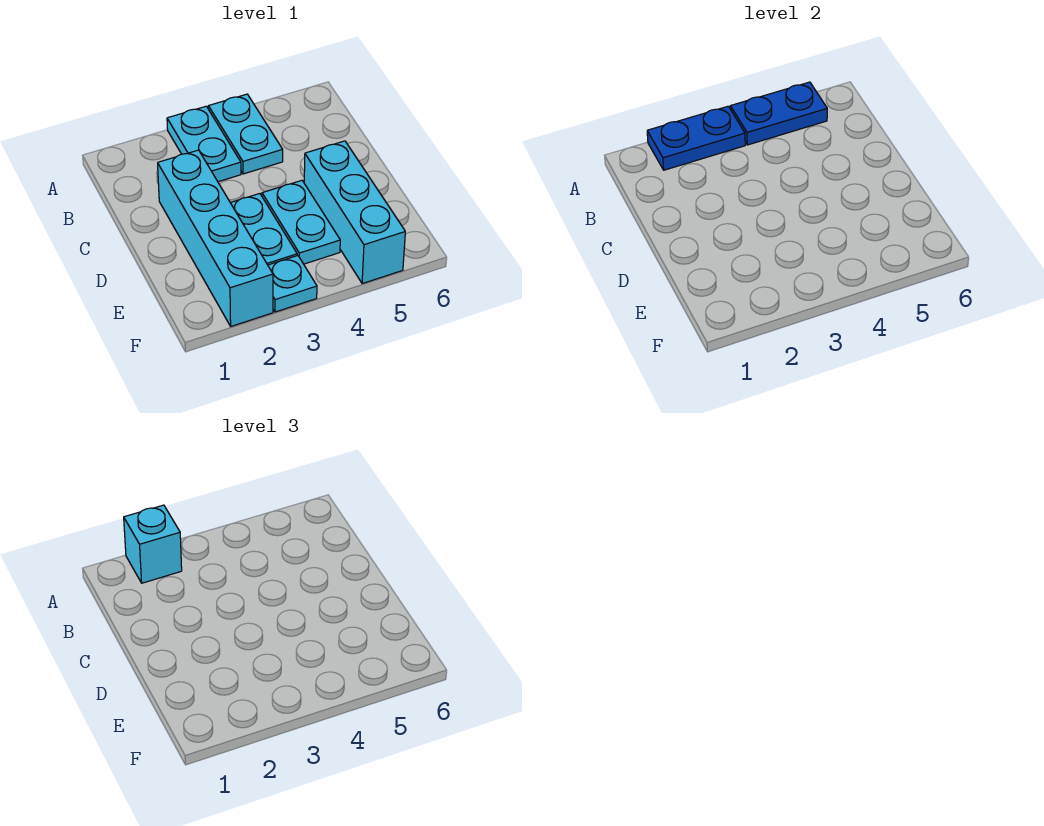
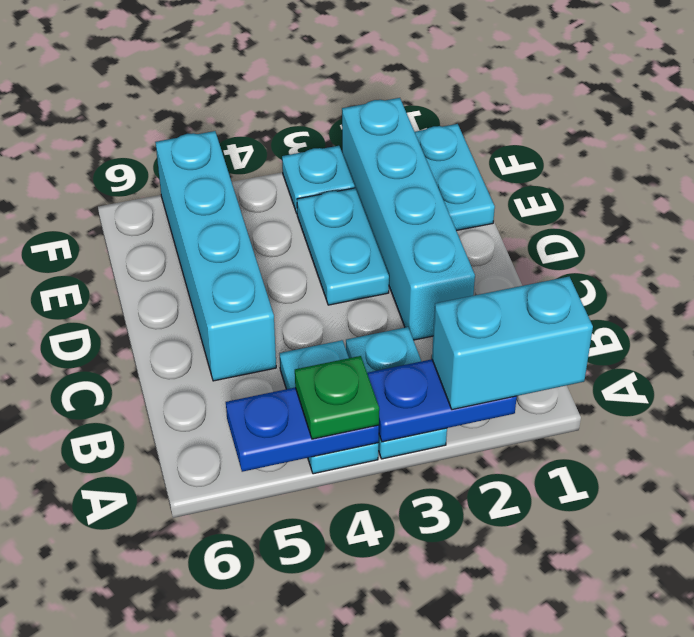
cyan 1x1 brick [124,505,182,583] -> cyan 1x2 brick [432,277,593,410]
none -> green 1x1 plate [295,356,379,439]
cyan 1x2 plate [262,180,340,264] -> cyan 1x2 plate moved to [415,124,495,231]
cyan 1x3 brick [304,141,405,284] -> cyan 1x4 brick [155,131,276,381]

